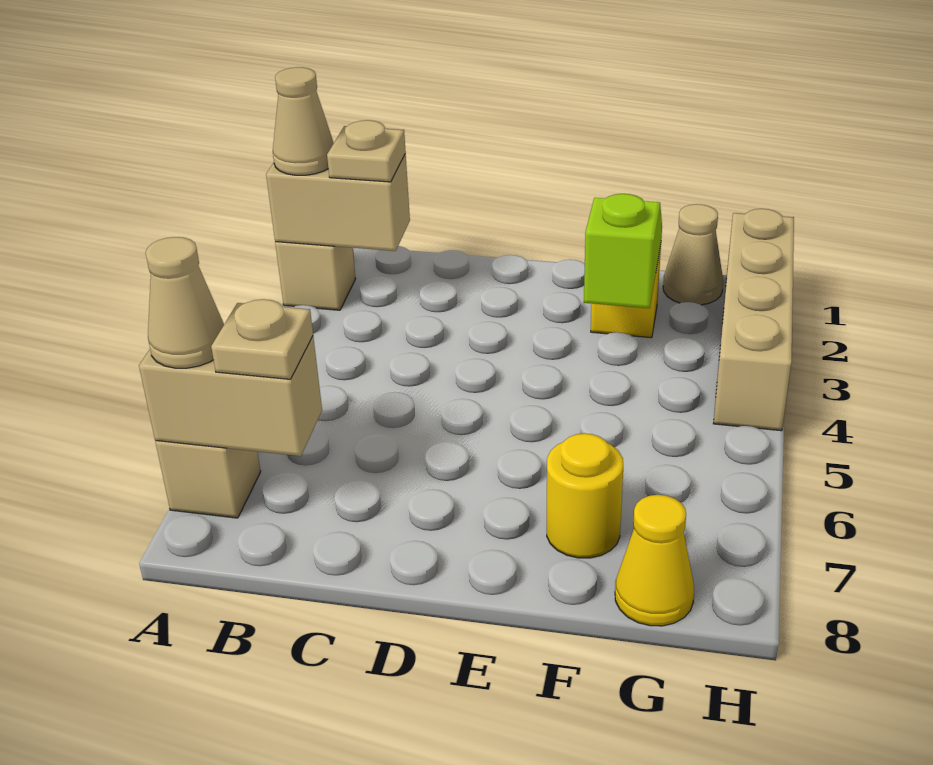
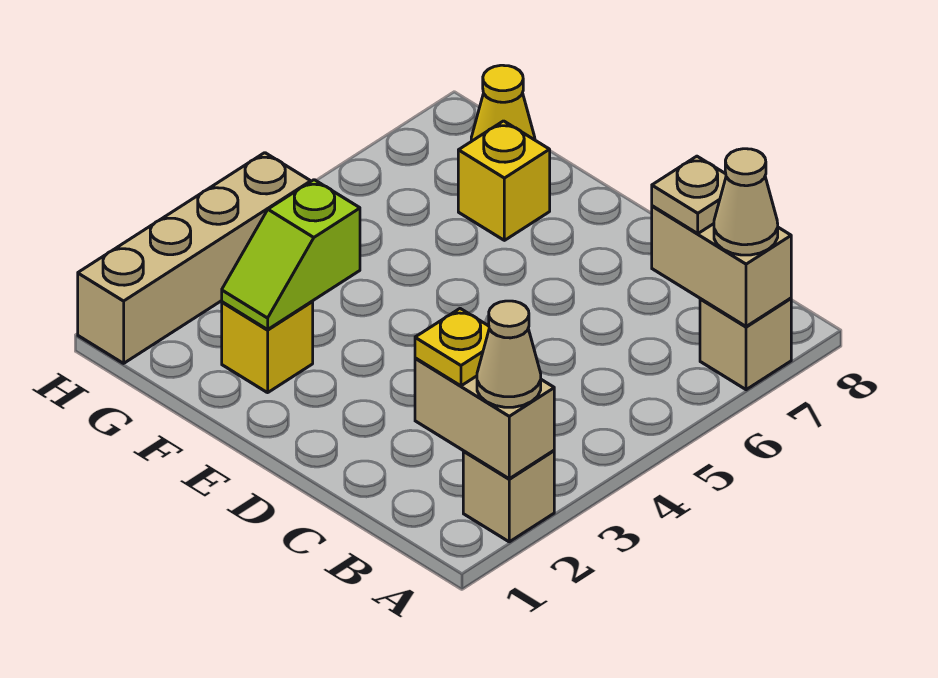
tan 1x1 plate [327,120,406,182] -> yellow 1x1 plate [415,309,489,386]
yellow 1x1 round brick [547,433,623,558] -> yellow 1x1 brick [458,121,550,240]
tan 1x1 cone [663,204,723,305] -> none

